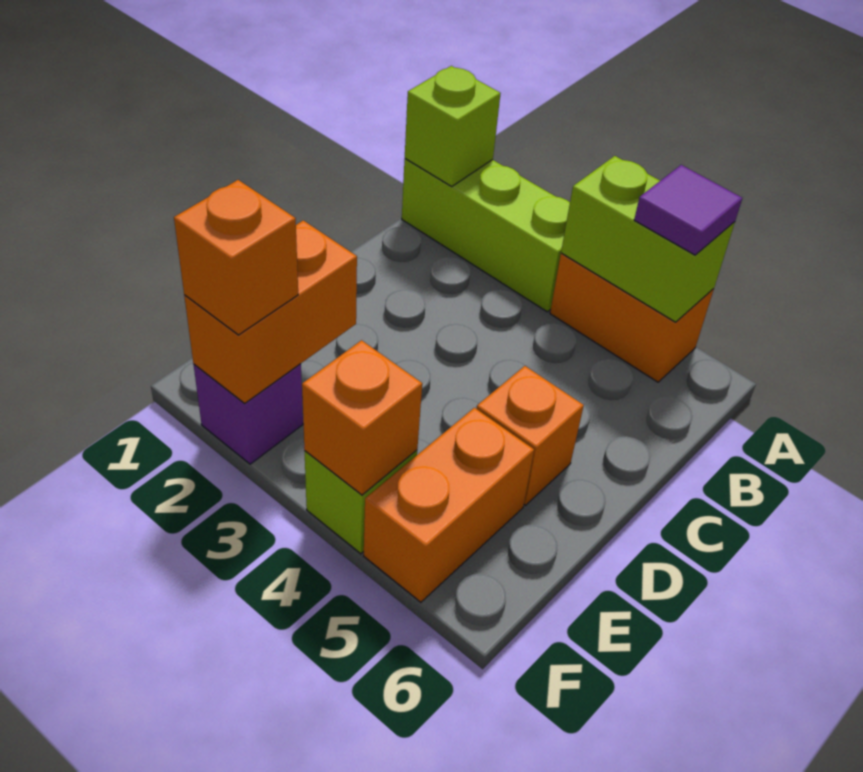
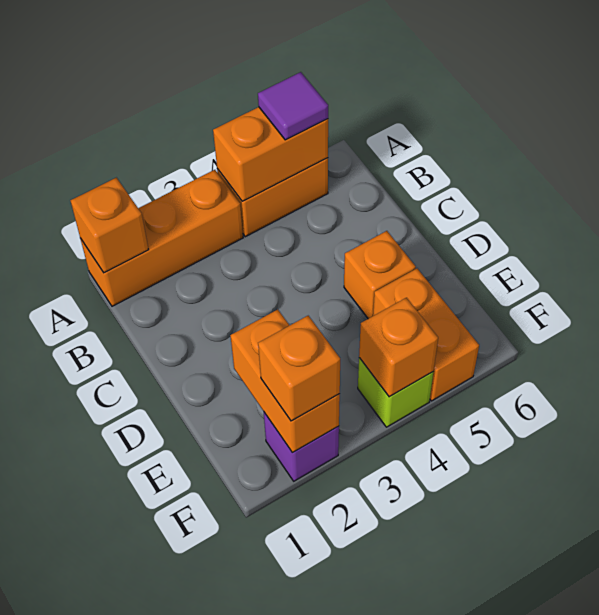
lime 1x3 brick [402,159,570,312] -> orange 1x3 brick [80,170,243,306]
lime 1x1 brick [405,66,501,187] -> orange 1x1 brick [70,178,149,273]
lime 1x2 brick [561,156,735,322] -> orange 1x2 brick [213,107,328,201]

